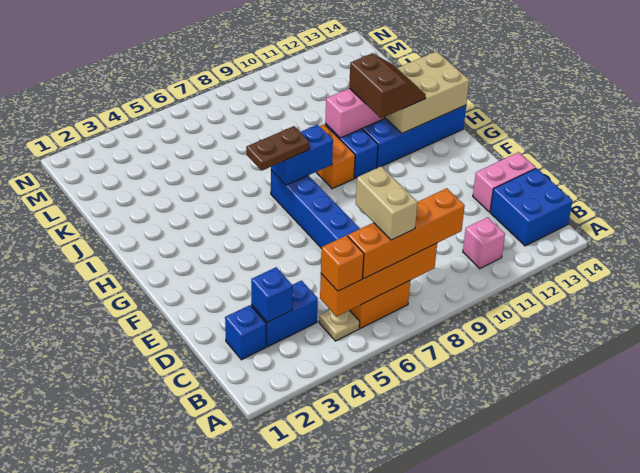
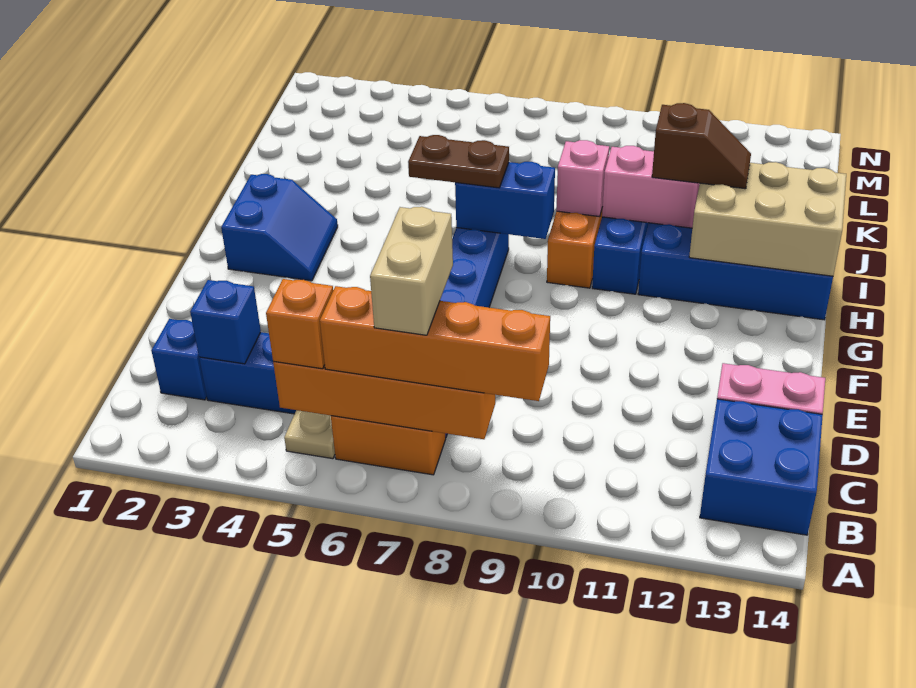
pink 1x1 brick [463,217,505,269] -> pink 1x1 brick moved to [556,140,609,217]
none -> blue 2x2 slope [221,174,338,281]
brown 2x2 slope [349,53,426,118] -> brown 1x2 slope [652,103,751,189]

